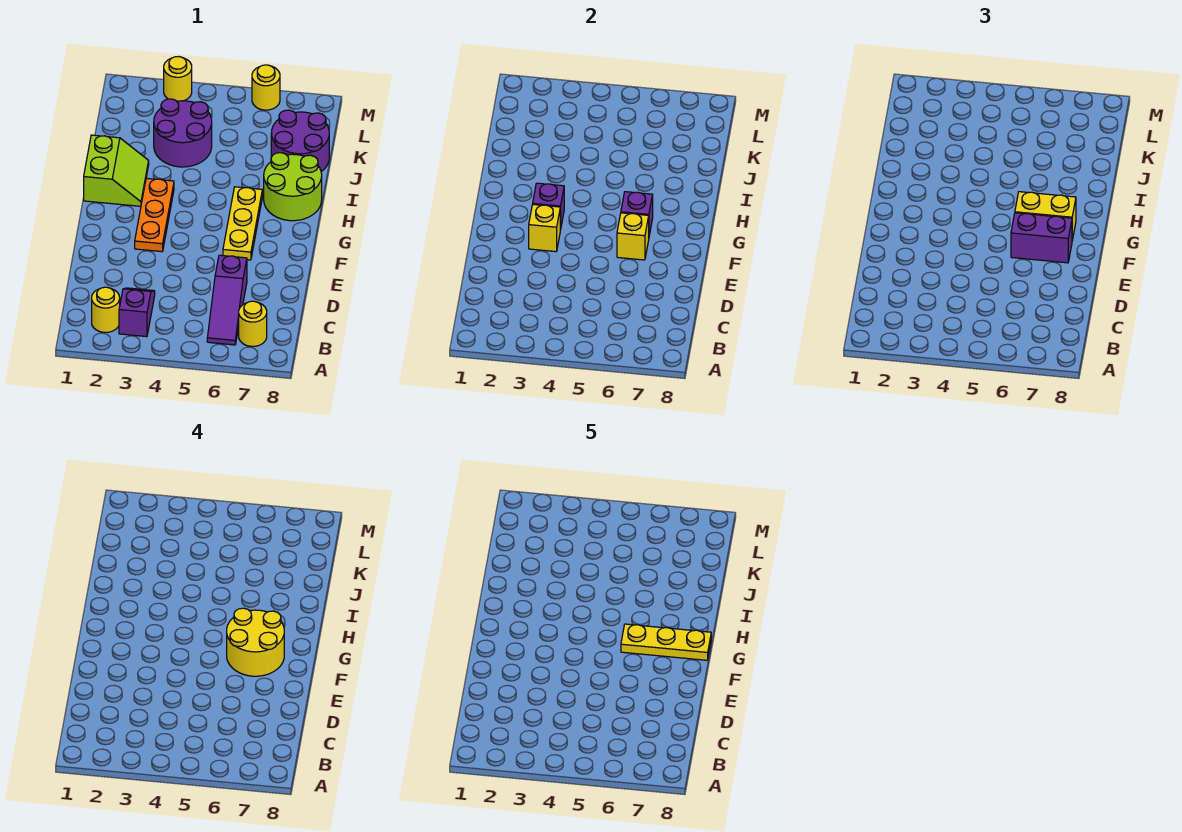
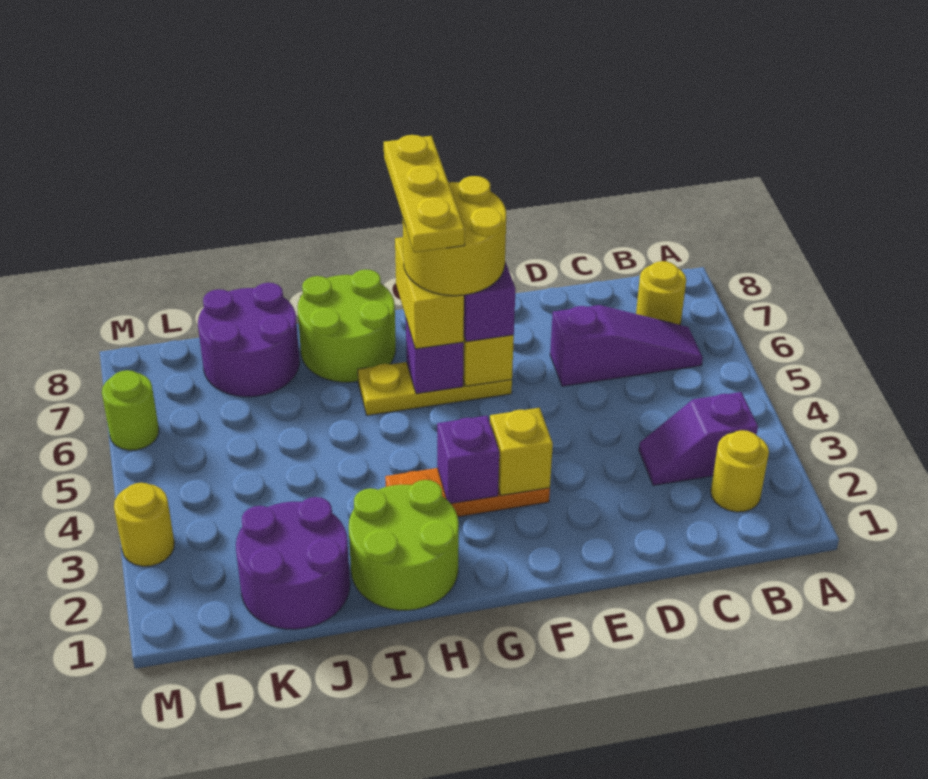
lime 2x2 slope [84,135,149,206] -> lime 2x2 round brick [349,480,459,610]
purple 2x2 round brick [154,99,212,167] -> purple 2x2 round brick moved to [236,497,350,629]
yellow 1x1 round brick [252,65,280,110] -> lime 1x1 round brick [102,370,159,450]

